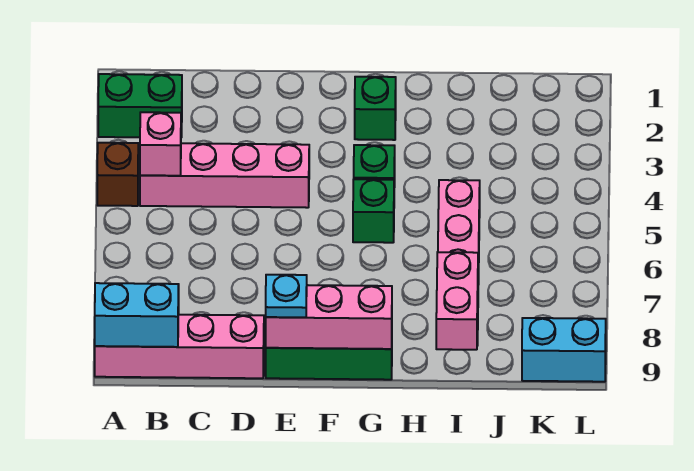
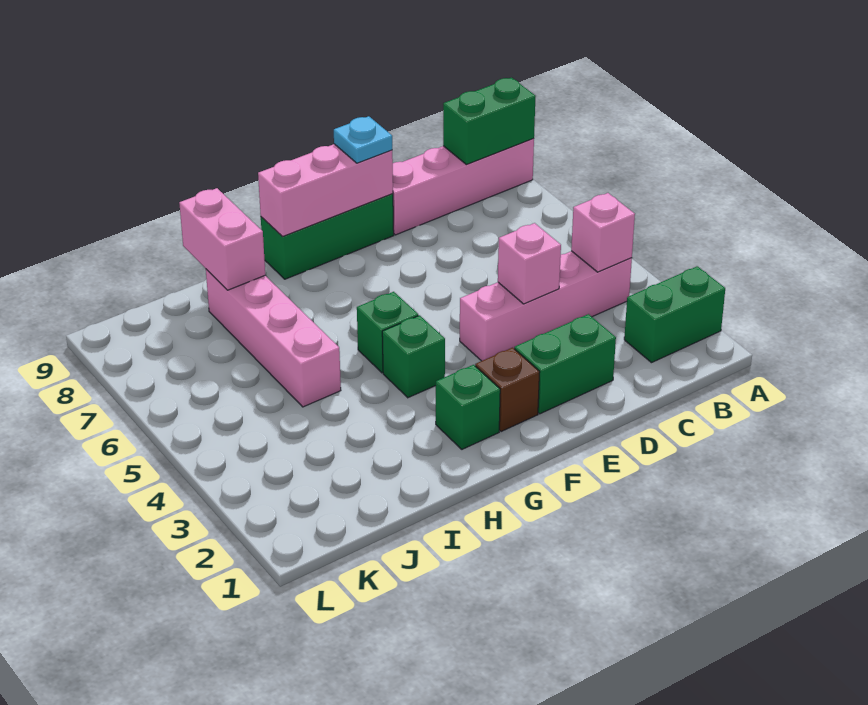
brown 1x1 brick [97,143,138,206] -> brown 1x1 brick moved to [475,348,540,432]
cyan 1x2 brick [95,283,179,347] -> green 1x2 brick [443,78,535,165]
none -> green 1x2 brick [514,314,616,414]
none -> pink 1x1 brick [498,223,561,304]
cyan 1x2 brick [522,318,606,382] -> none

